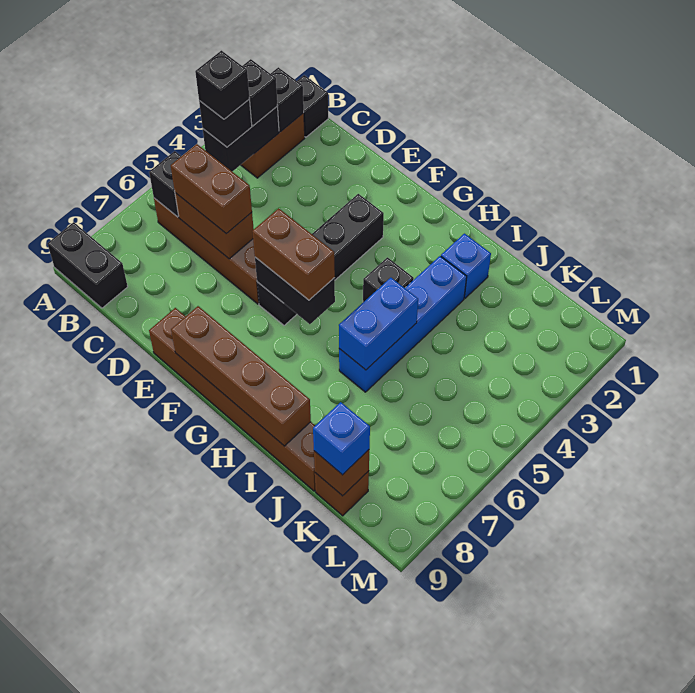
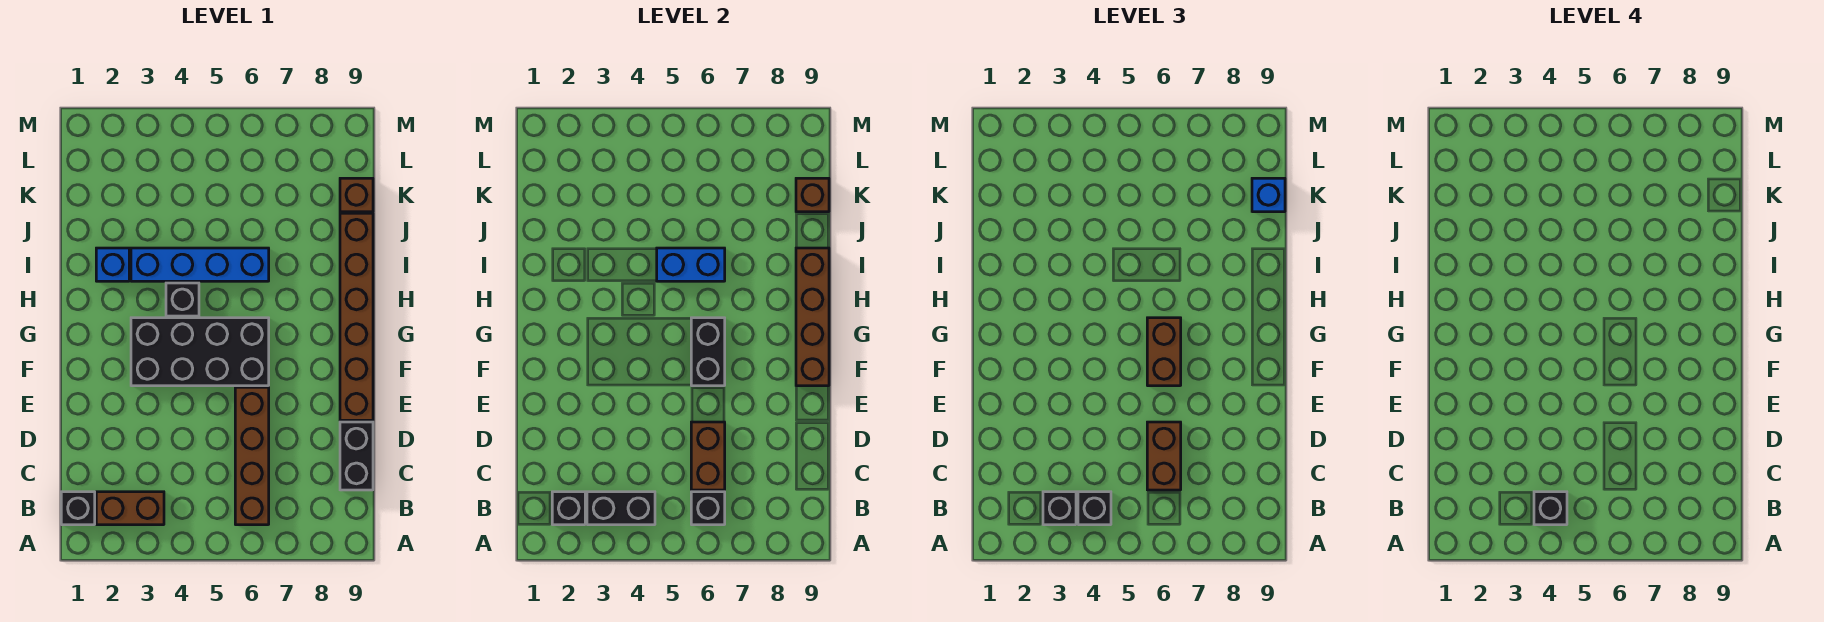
black 1x2 brick [47,222,128,308] -> black 1x2 brick moved to [340,422,373,490]
black 1x4 brick [257,194,384,325] -> black 2x4 brick [131,318,269,386]

